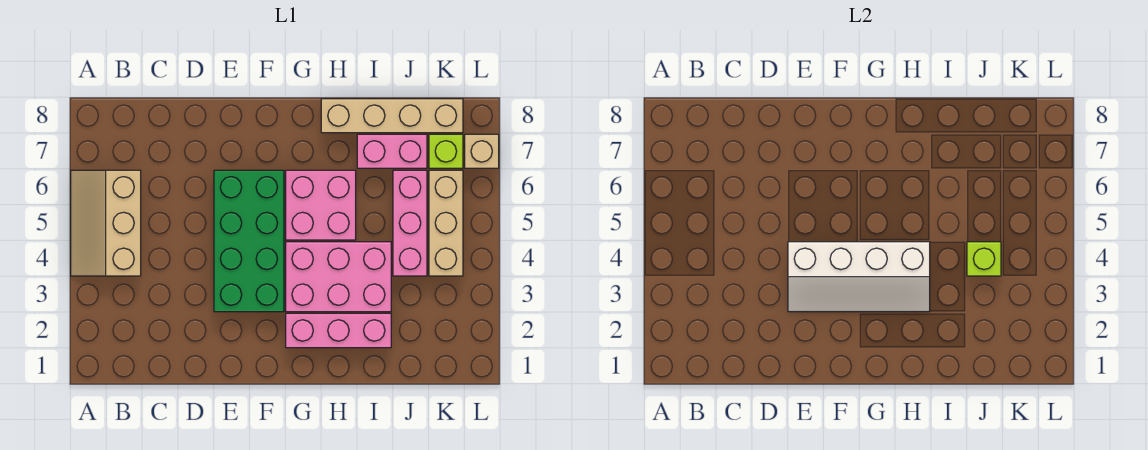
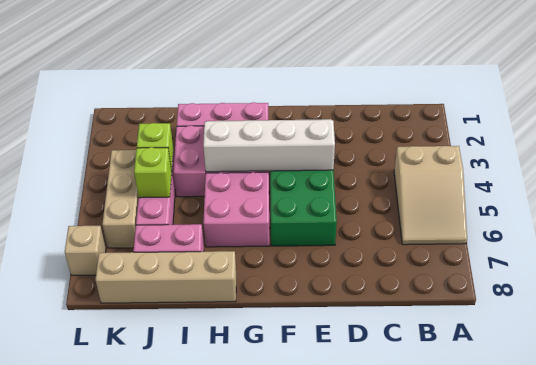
tan 2x3 slope [71,170,141,276] -> tan 2x3 slope turned to [394,146,467,245]
lime 1x1 brick [429,134,463,168] -> lime 1x1 brick moved to [134,147,172,198]

